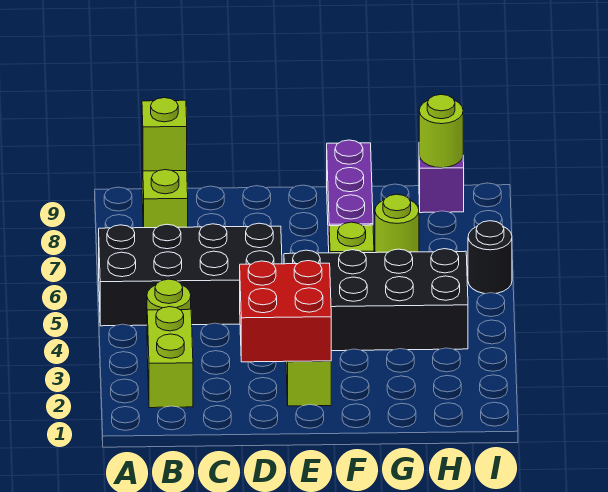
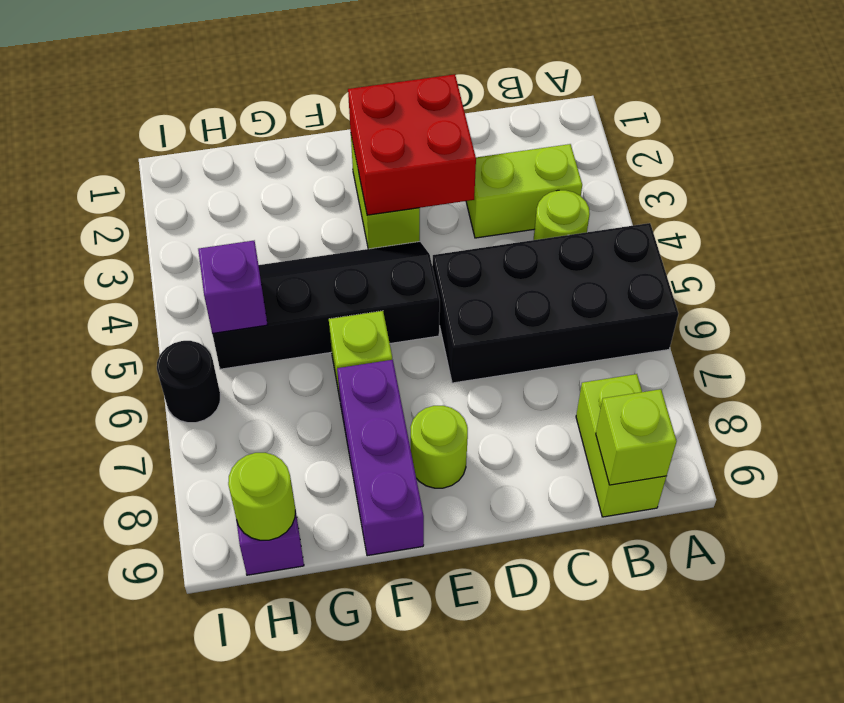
lime 1x2 brick [147,307,193,408] -> lime 1x2 brick turned to [466,144,582,238]
black 2x4 brick [284,249,468,351] -> black 2x4 slope [212,242,440,369]
lime 1x1 round brick [375,194,419,253] -> lime 1x1 round brick moved to [410,406,468,488]
none -> purple 1x1 brick [198,241,267,334]

